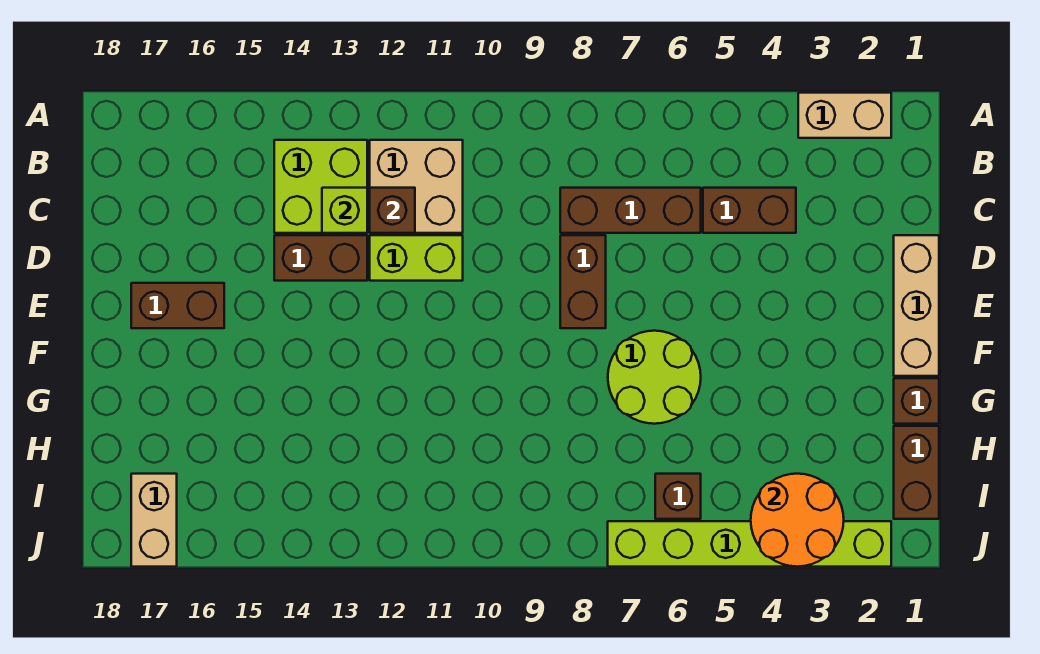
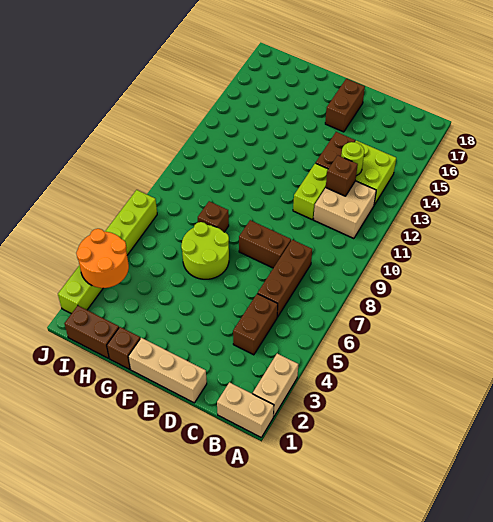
lime 1x1 brick [322,188,367,233] -> lime 1x1 round brick [341,142,364,176]
brown 1x1 brick [655,474,701,519] -> brown 1x1 brick moved to [198,201,229,232]
tan 1x2 brick [131,474,177,567] -> tan 1x2 brick moved to [217,382,274,437]

